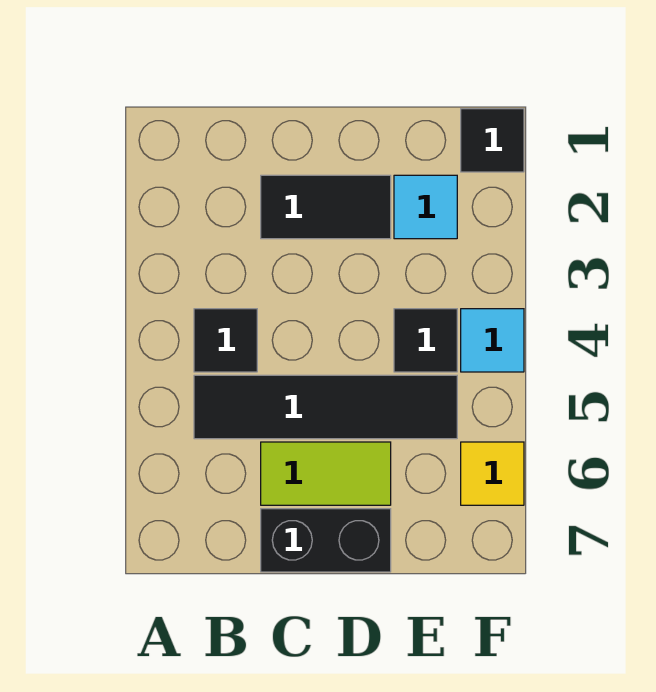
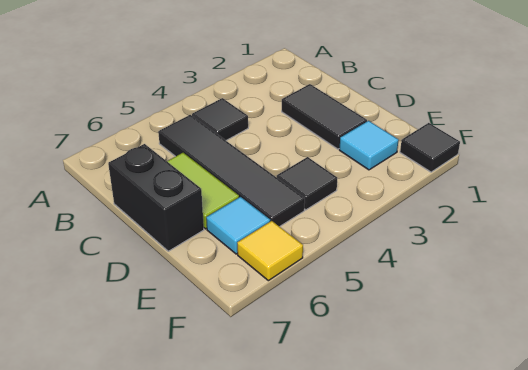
cyan 1x1 tile [461,309,524,372] -> cyan 1x1 tile moved to [206,197,270,254]

